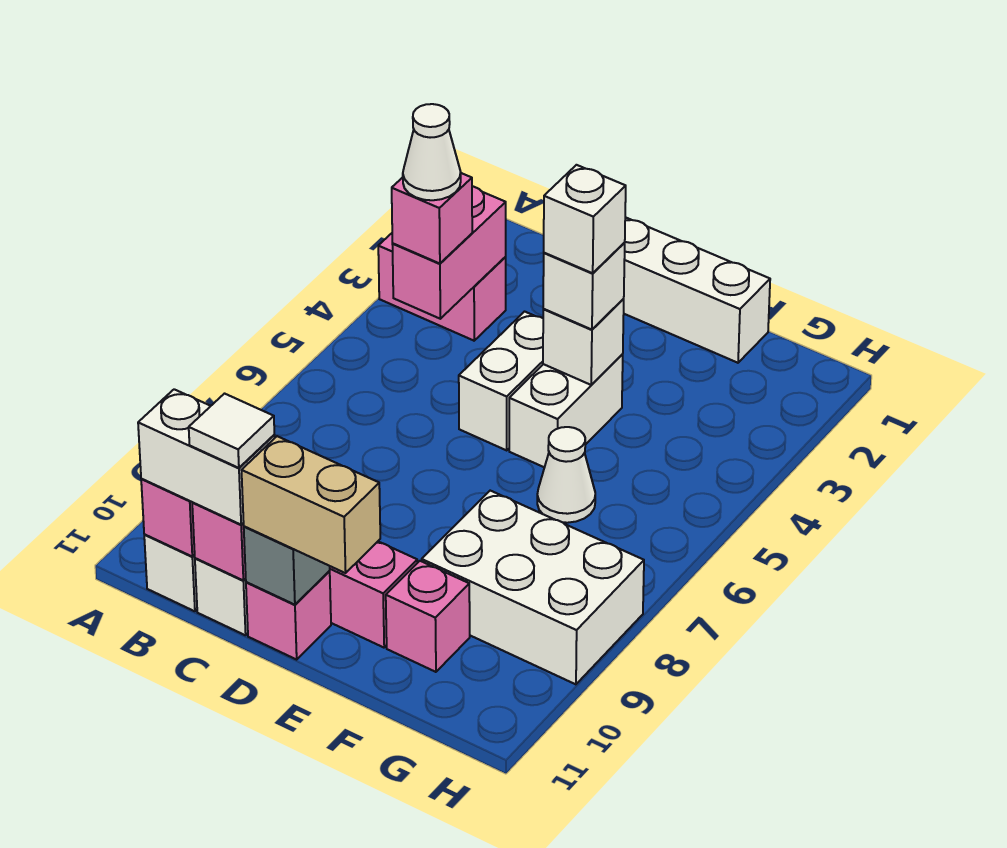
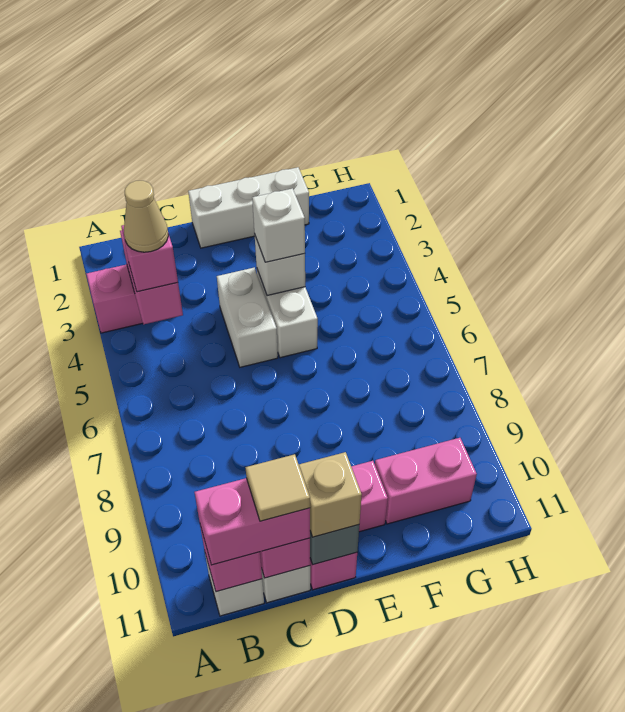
white 1x1 cone [403,104,461,200] -> tan 1x1 cone [124,181,168,252]
white 1x2 brick [138,389,275,525] -> pink 1x2 brick [194,478,310,565]
white 1x1 tile [189,394,274,468] -> tan 1x1 tile [245,454,310,521]
tan 1x2 brick [242,436,380,573] -> tan 1x1 brick [299,452,362,537]
white 1x1 brick [544,165,626,273] -> none
white 1x1 cone [537,427,595,523] -> none
white 2x3 brick [422,491,644,684] -> none
pink 1x1 brick [386,561,470,672] -> pink 1x2 brick [375,438,477,524]

